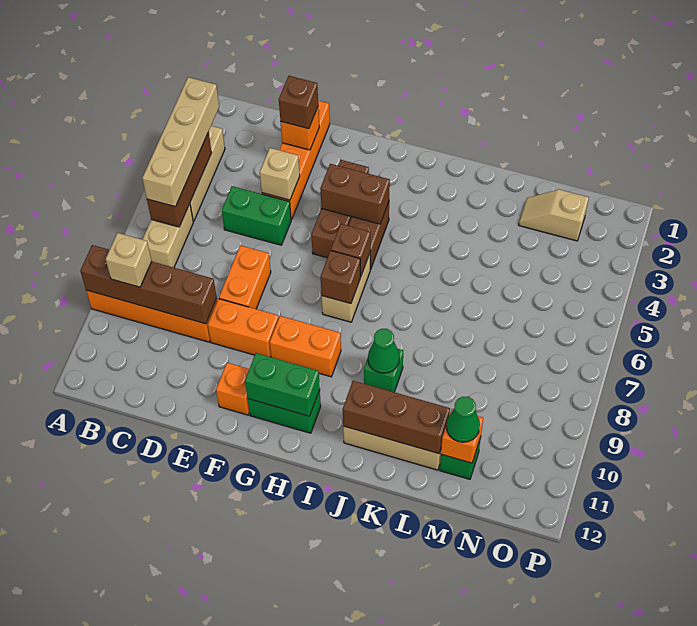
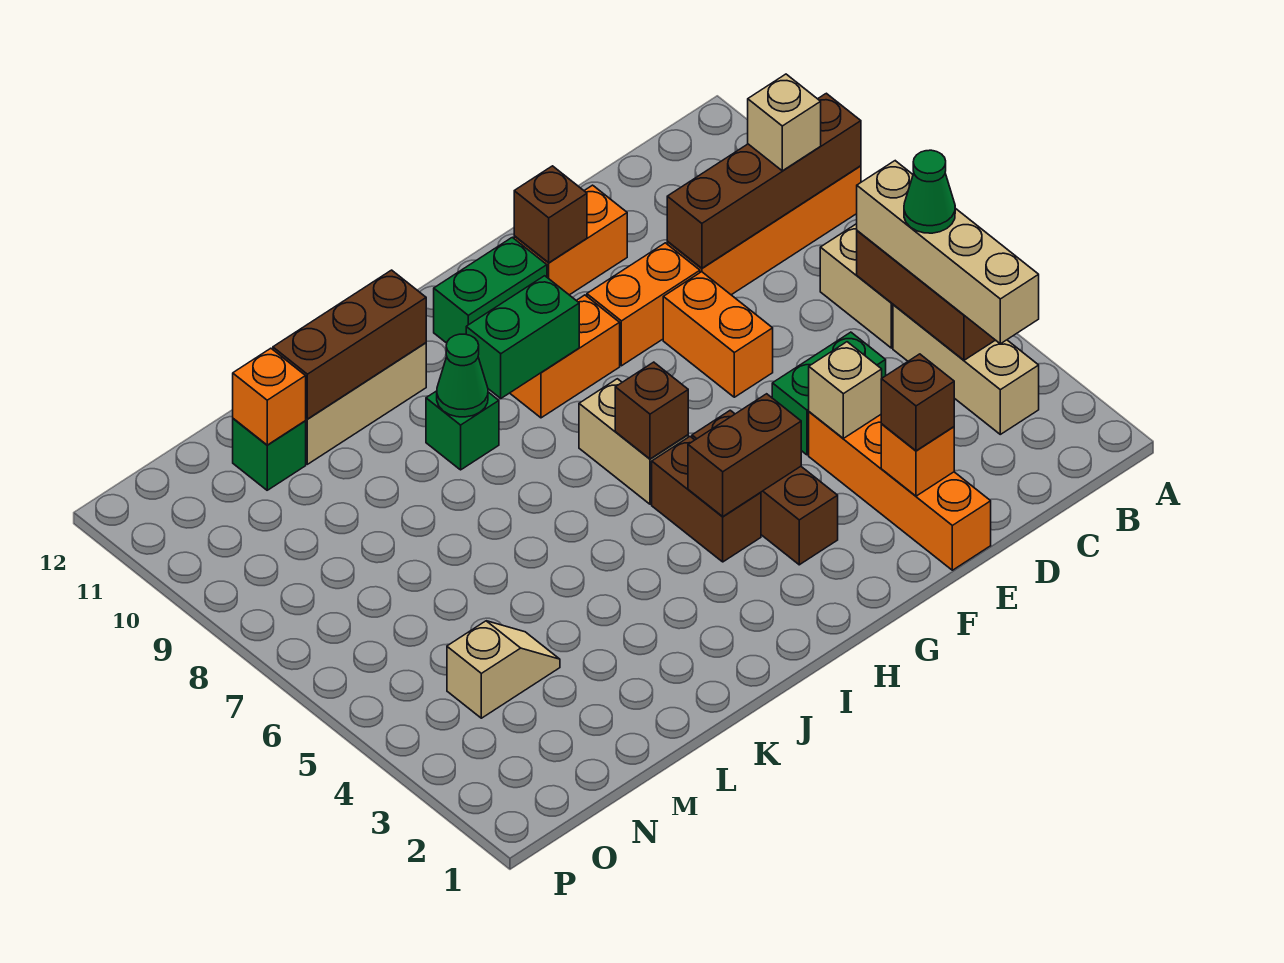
orange 1x1 brick [216,363,250,415] -> orange 1x2 brick [514,185,627,295]
green 1x2 brick [245,353,320,416] -> green 1x2 brick moved to [466,276,579,398]
brown 1x1 brick [321,251,361,304] -> brown 1x1 brick moved to [514,166,587,263]
tan 1x2 slope [519,190,589,241] -> tan 1x2 slope moved to [447,621,560,718]
green 1x1 cone [446,397,480,442] -> green 1x1 cone moved to [904,150,955,233]

